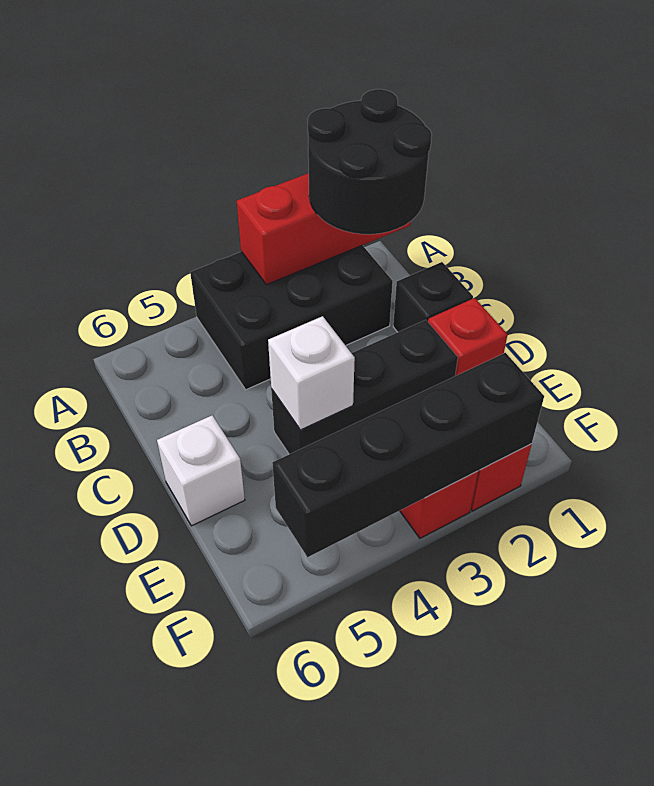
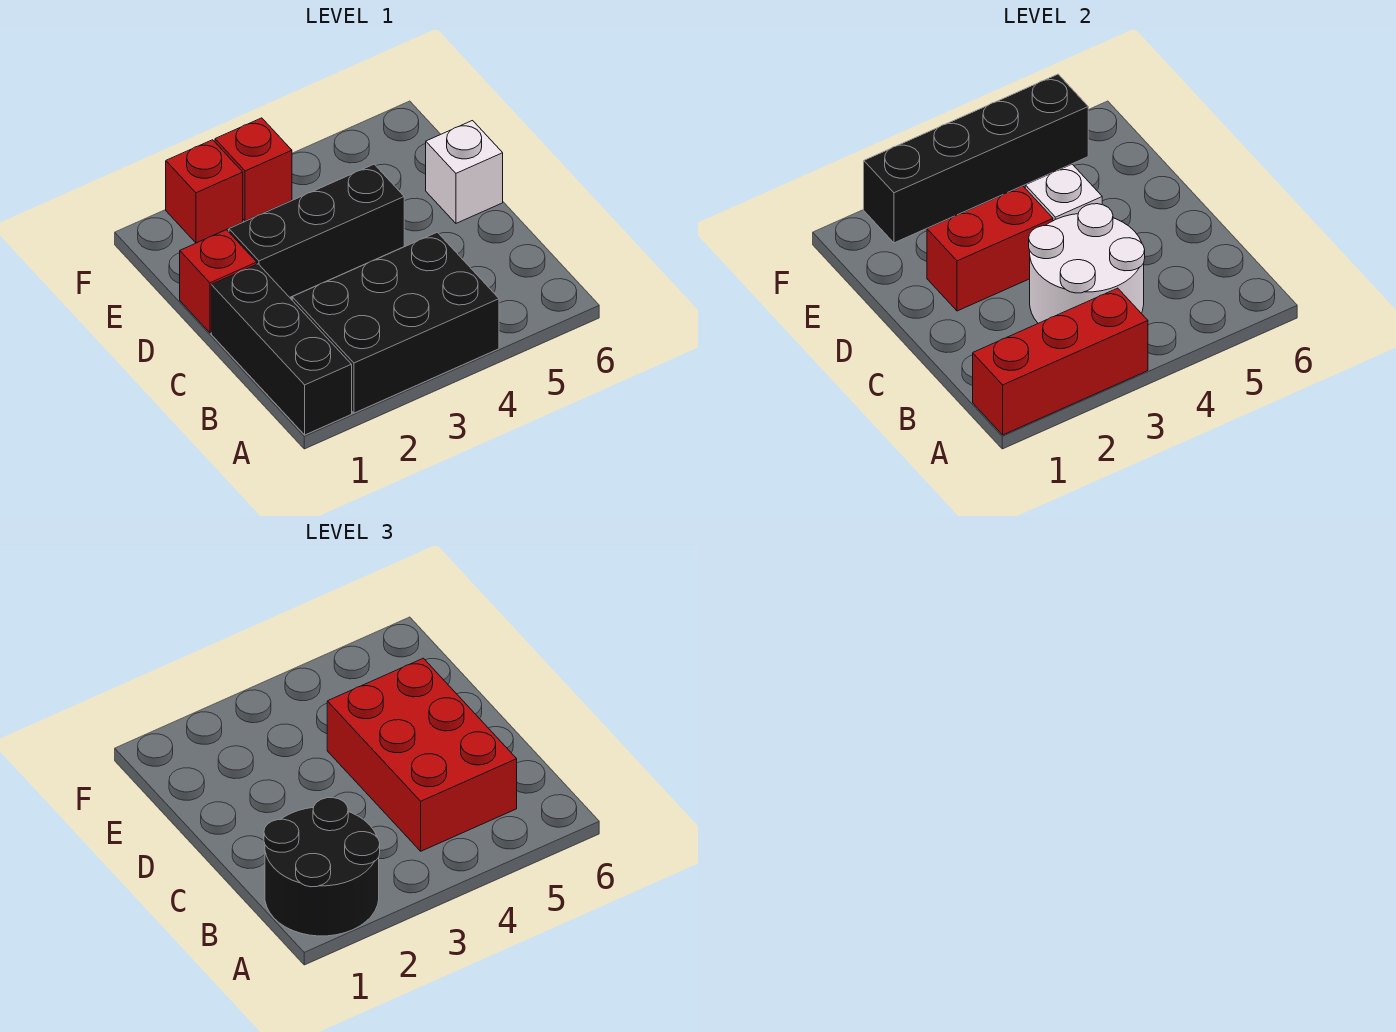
none -> white 2x2 round brick [1029,204,1145,323]
none -> red 2x3 brick [327,658,517,851]
black 1x1 brick [393,262,473,332] -> black 1x3 brick [211,264,352,435]
none -> red 1x2 brick [927,186,1053,311]

